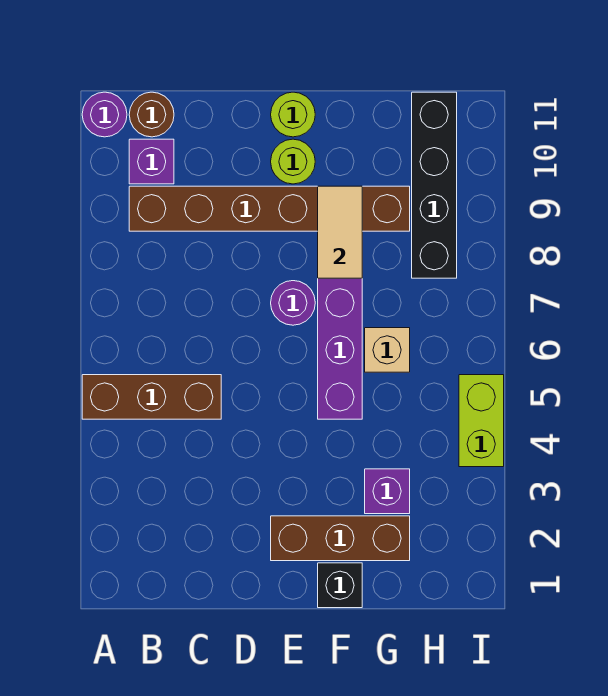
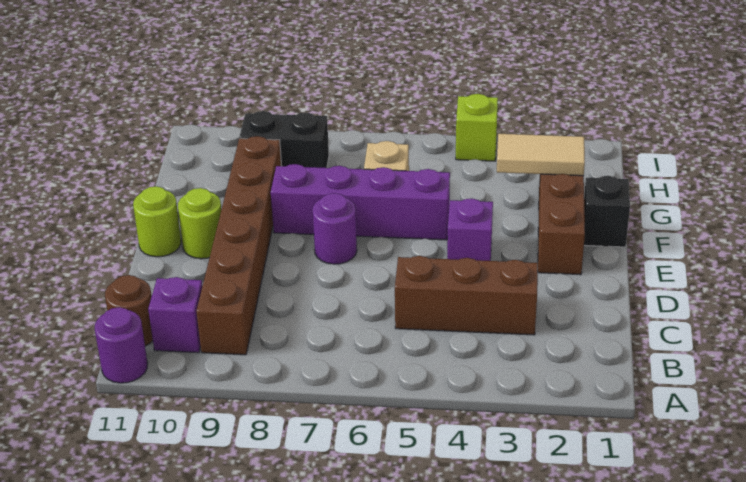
brown 1x3 brick [82,375,221,419] -> brown 1x3 brick turned to [395,256,538,335]
tan 1x2 tile [318,186,362,278] -> tan 1x2 tile moved to [497,134,585,176]
purple 1x1 brick [365,469,410,514] -> purple 1x1 brick moved to [447,198,493,261]
black 1x4 brick [412,92,457,278] -> black 1x2 brick [239,111,329,168]
lime 1x2 brick [459,375,504,467] -> lime 1x1 brick [456,94,498,161]

